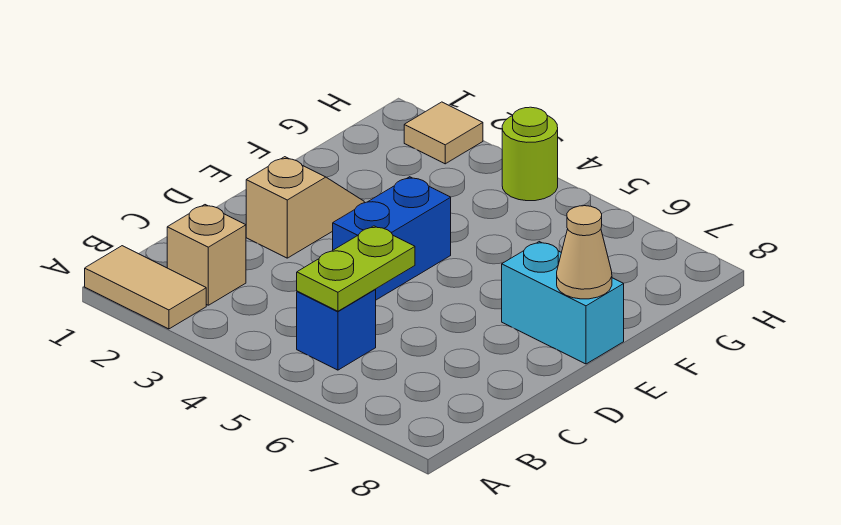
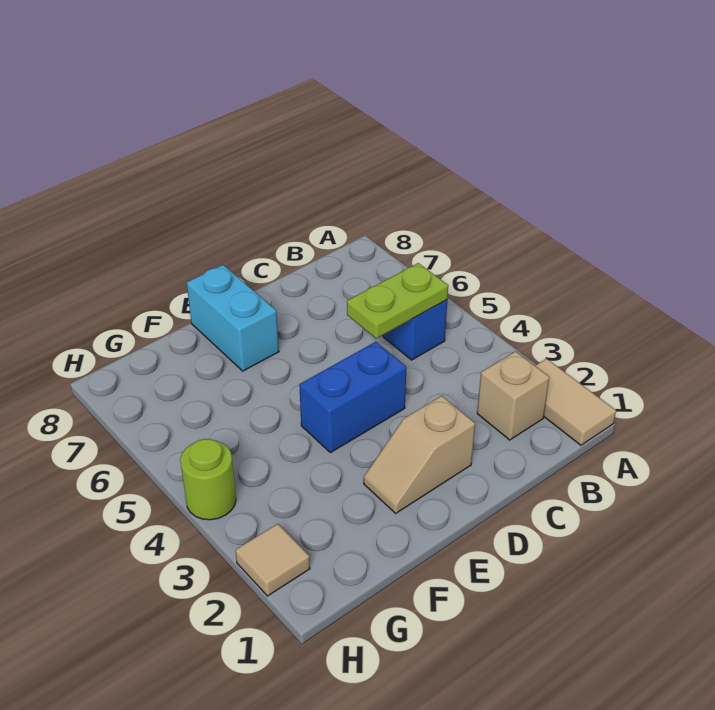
tan 1x1 cone [557,206,612,299] -> none

